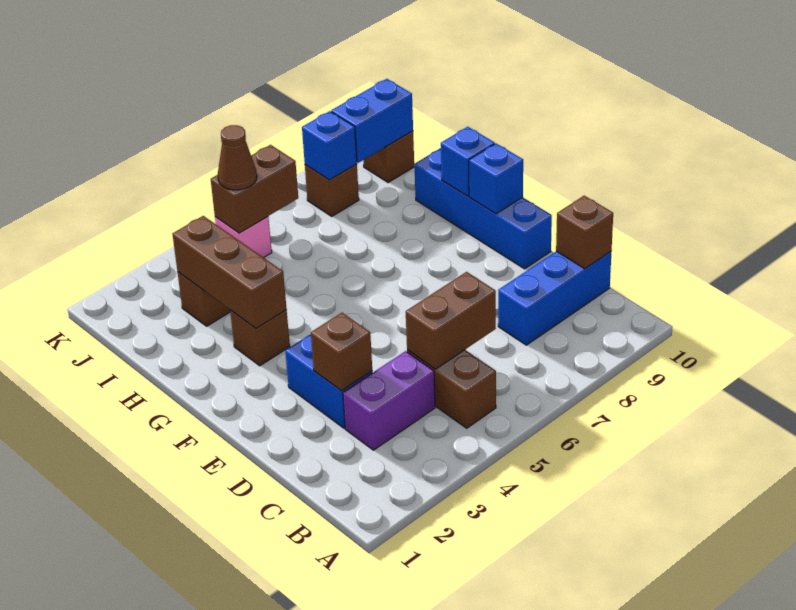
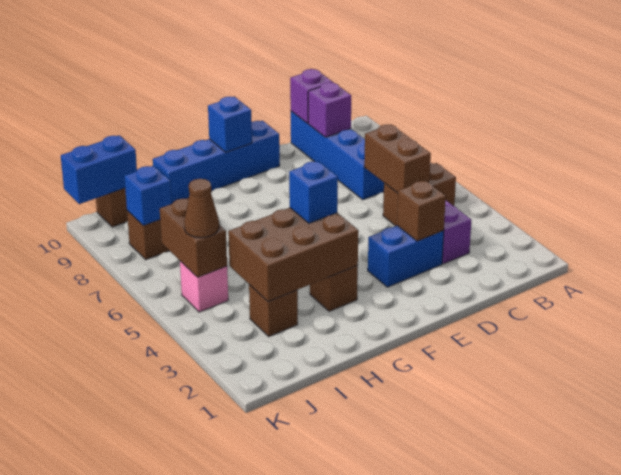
blue 1x3 brick [498,251,611,345] -> blue 1x4 brick [291,111,384,200]
none -> purple 1x1 brick [308,82,351,137]
brown 1x1 brick [556,196,613,269] -> purple 1x1 brick [290,69,333,123]
brown 1x3 brick [173,216,287,328] -> brown 2x3 brick [228,208,358,301]
blue 1x1 brick [441,127,495,196] -> blue 1x1 brick moved to [289,161,338,223]
blue 1x2 brick [331,79,413,163] -> blue 1x2 brick turned to [61,135,137,204]

